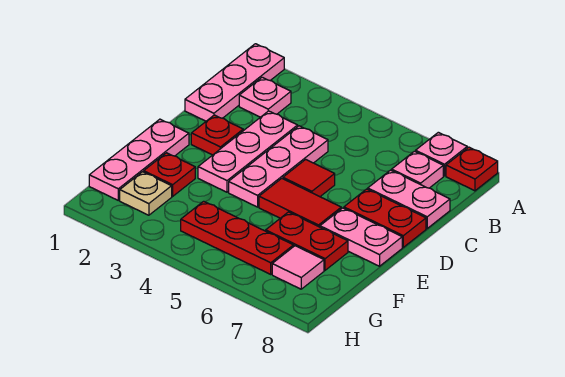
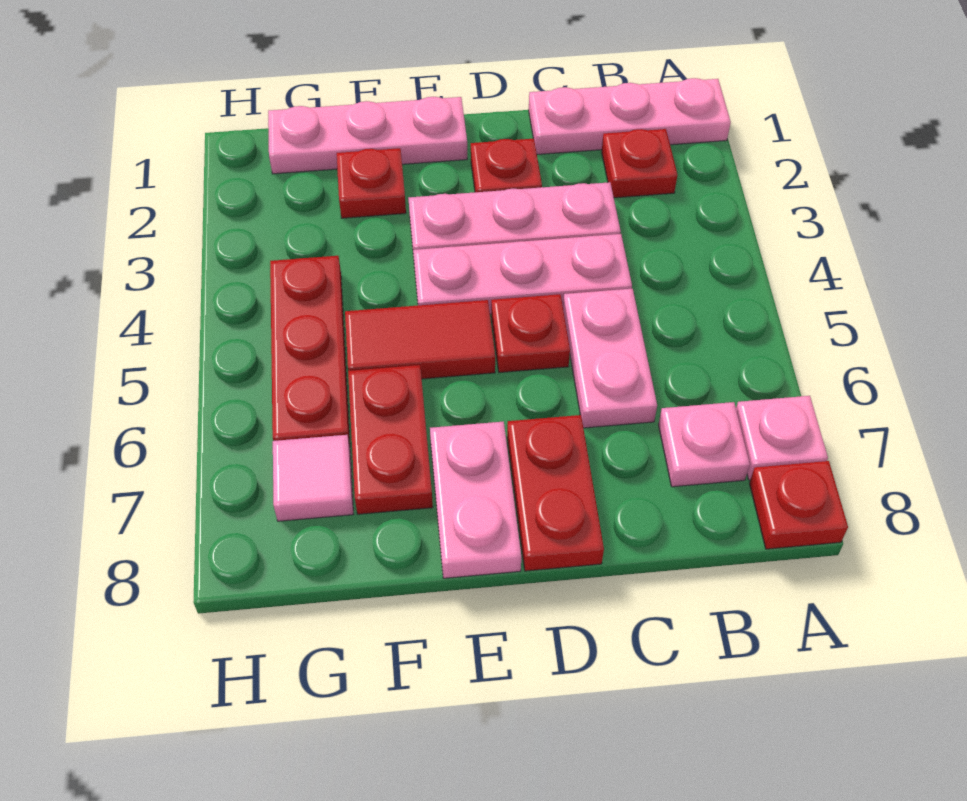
pink 1x1 plate [239,77,291,117] -> red 1x1 plate [602,129,677,198]
pink 1x2 plate [368,170,450,228] -> pink 1x2 plate moved to [563,289,657,428]
red 1x1 tile [283,159,335,197] -> red 1x1 plate [491,294,570,373]
red 1x2 tile [259,178,341,227] -> red 1x2 tile turned to [345,300,495,379]
tan 1x1 plate [120,172,172,215] -> none

